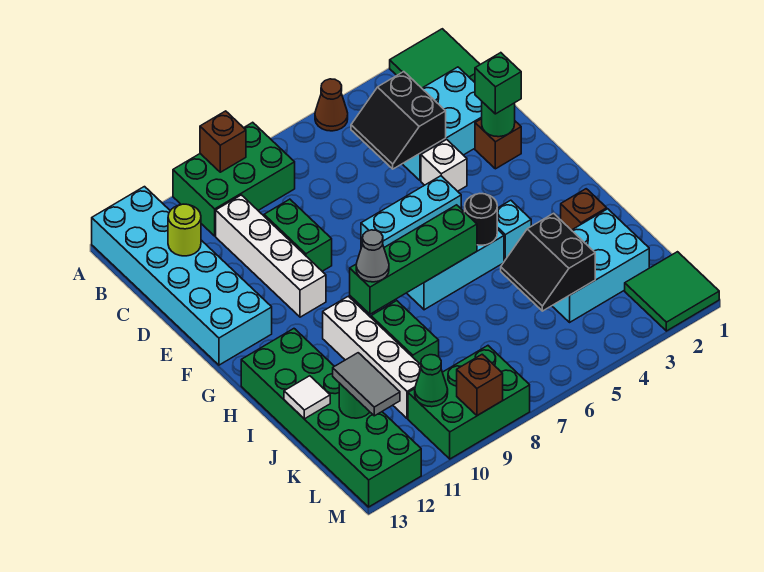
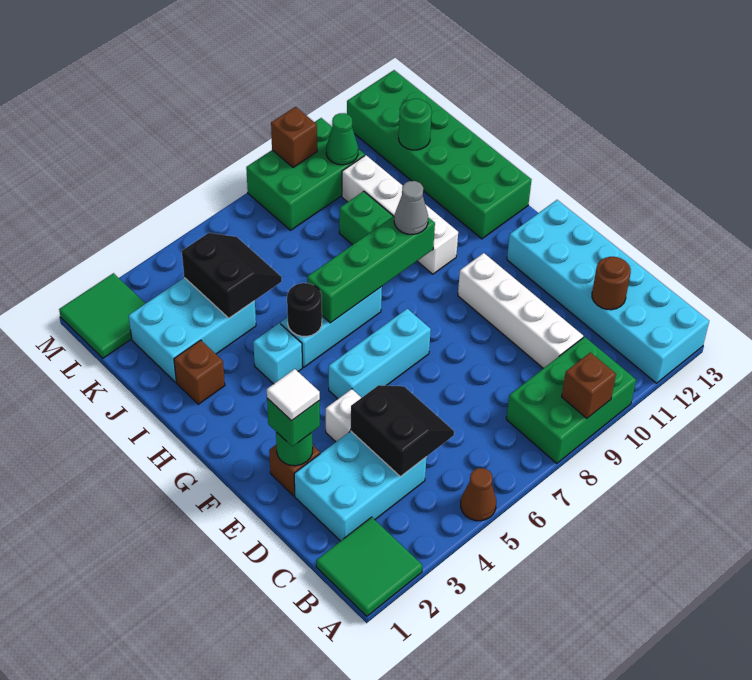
lime 1x1 round brick [168,204,201,256] -> brown 1x1 round brick [592,257,631,310]
green 1x2 brick [264,199,332,271] -> none
white 1x1 tile [284,376,330,419] -> white 1x1 tile moved to [267,369,320,421]
grey 1x2 tile [333,353,400,416] -> none

